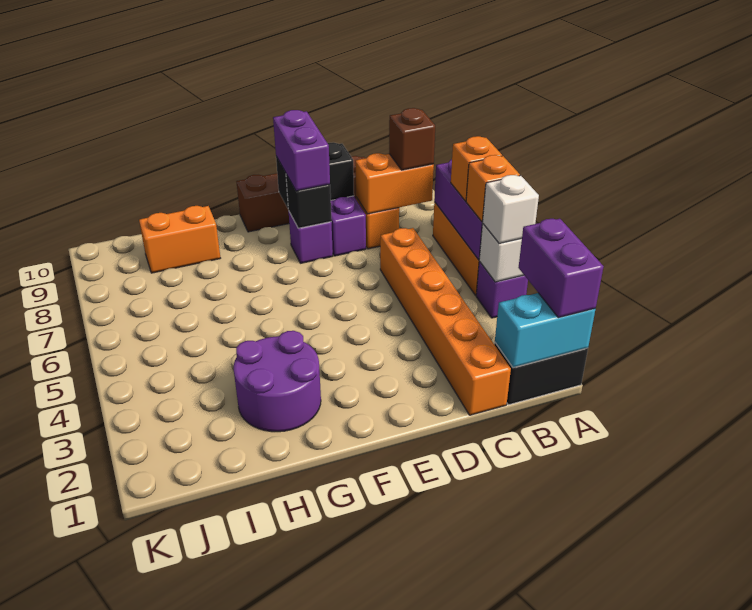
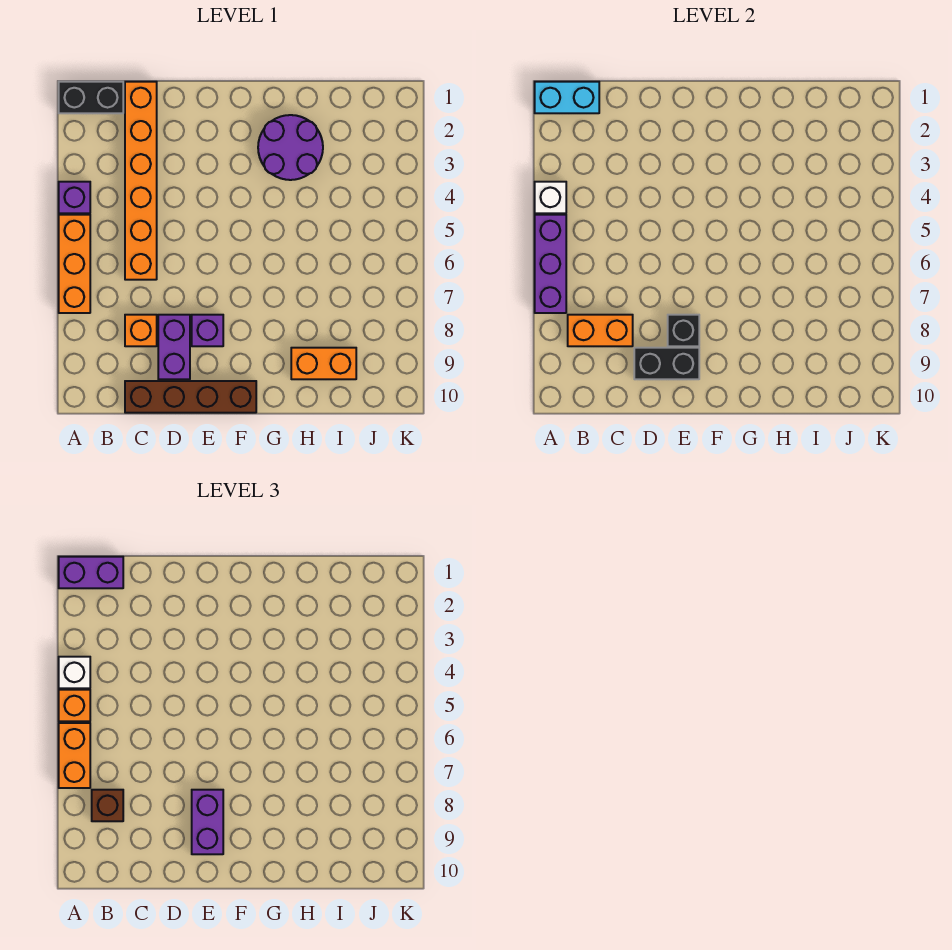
purple 1x2 brick [518,219,604,318] -> purple 1x2 brick turned to [59,557,123,588]
orange 1x1 brick [451,136,502,201] -> orange 1x2 brick [59,723,90,788]

